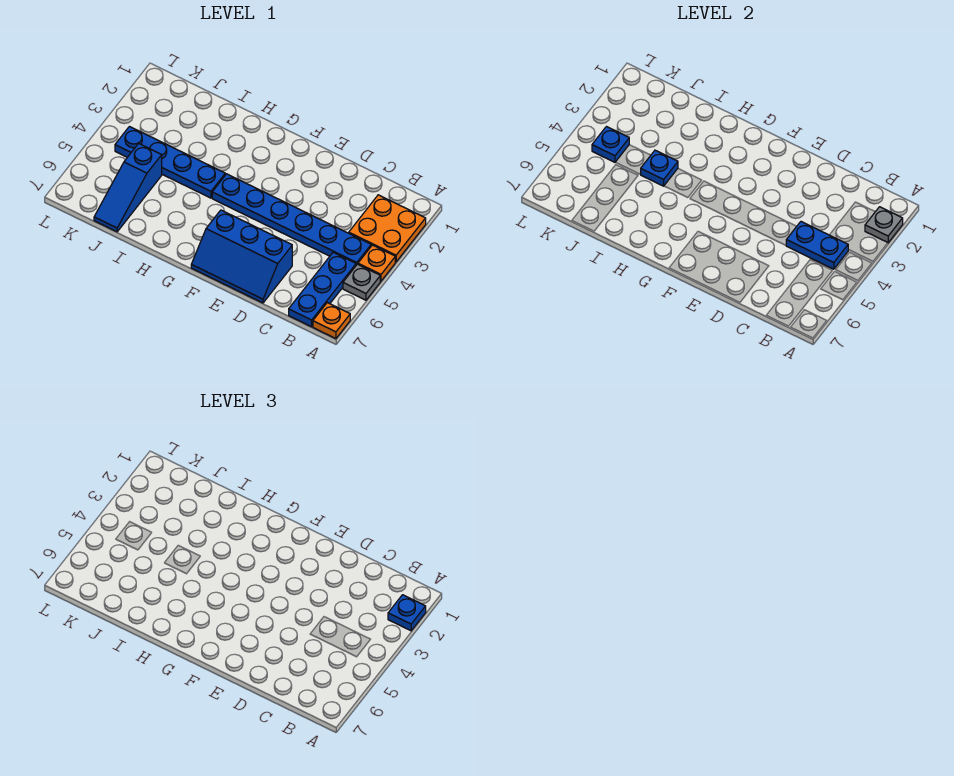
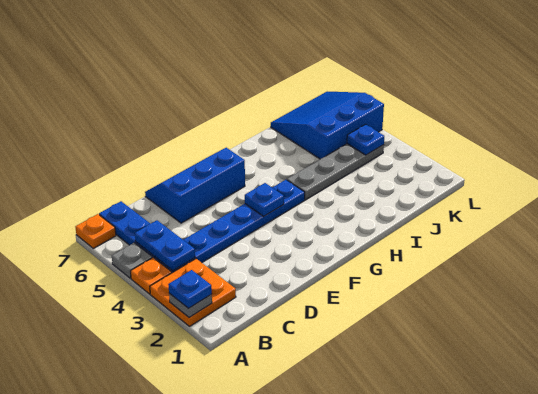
blue 1x2 plate [786,222,848,269] -> blue 1x2 plate turned to [135,220,195,271]
blue 1x4 plate [115,127,225,198] -> grey 1x4 plate [287,144,384,200]
blue 1x1 plate [640,150,678,186] -> blue 1x1 plate moved to [245,183,284,217]
blue 1x3 slope [94,143,162,232] -> blue 3x3 slope [271,92,384,159]

